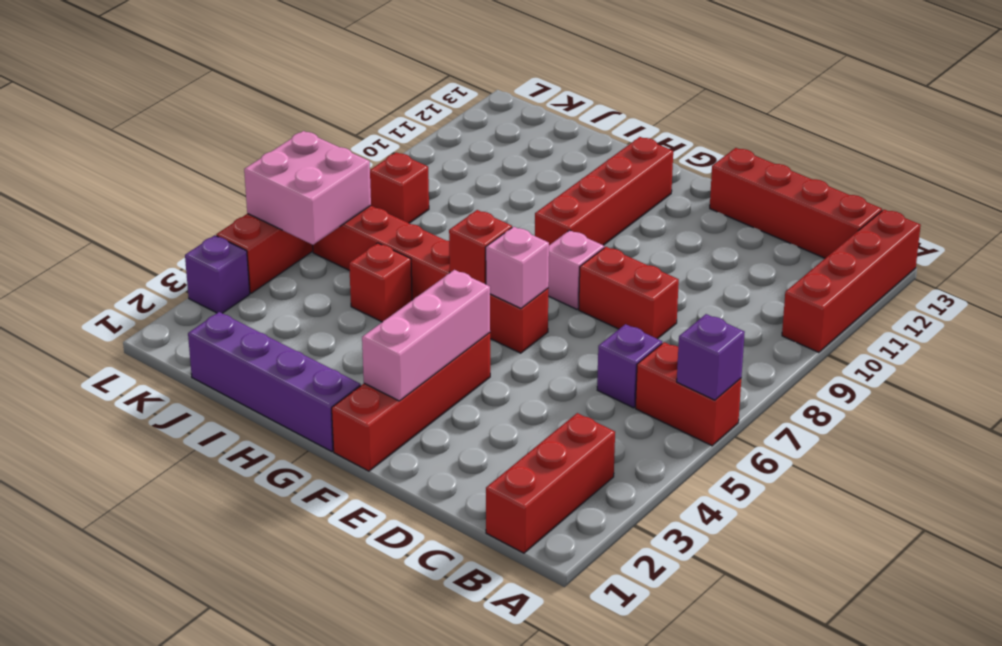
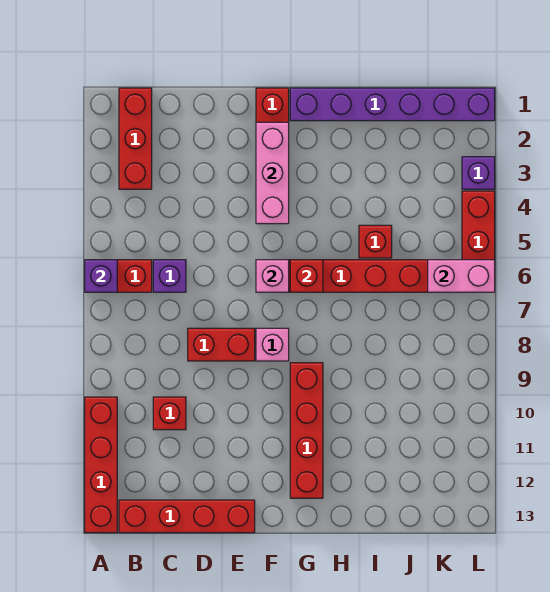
purple 1x4 brick [188,312,361,452] -> purple 1x6 brick [290,88,495,121]
pink 2x2 brick [244,131,371,245] -> pink 1x2 brick [428,260,495,292]
red 1x1 brick [370,152,429,223] -> red 1x1 brick moved to [153,397,186,430]

